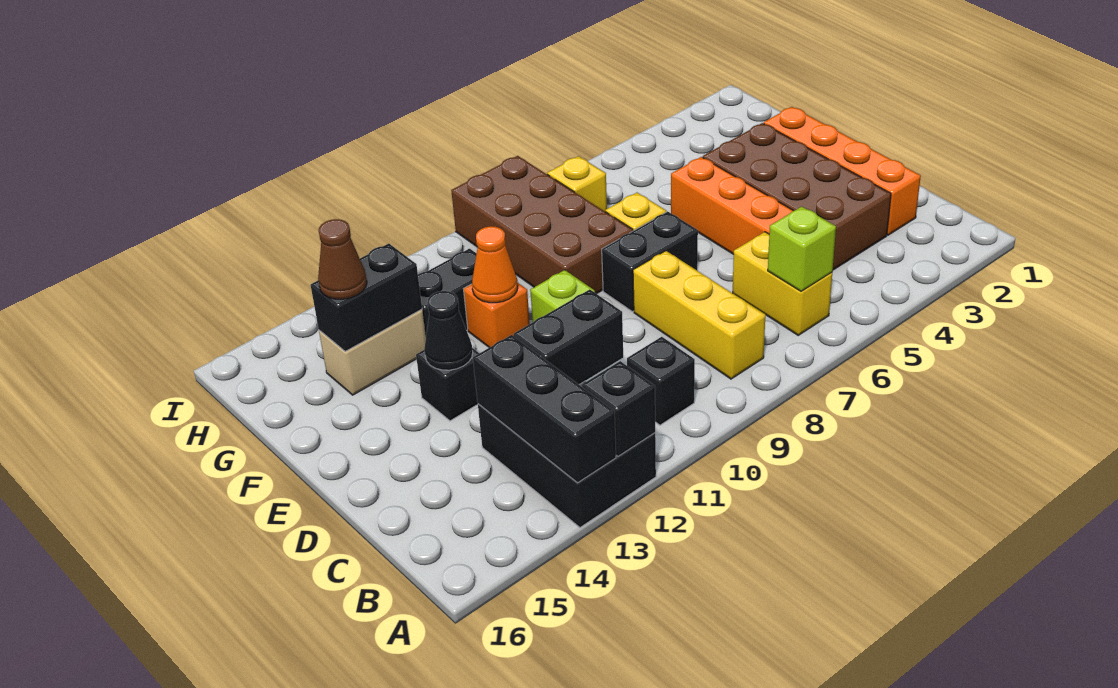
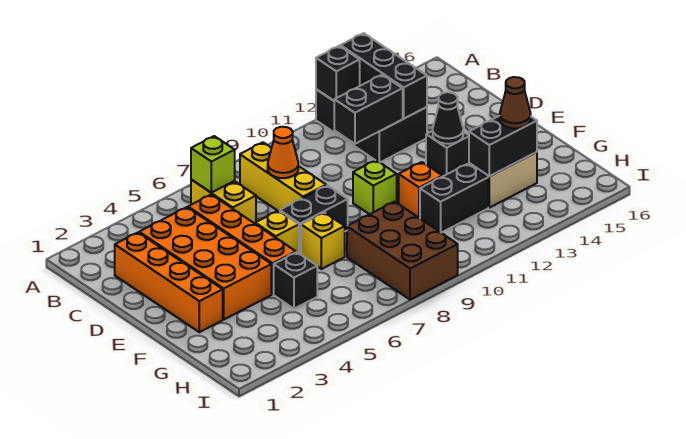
black 1x1 brick [627,337,695,425] -> black 1x1 brick moved to [274,252,317,309]
brown 2x4 brick [703,123,891,270] -> orange 2x4 brick [139,207,271,319]
brown 2x4 brick [451,156,633,294] -> brown 2x3 brick [347,202,458,300]
orange 1x1 cone [472,226,518,303] -> orange 1x1 cone moved to [268,127,298,178]
yellow 1x1 brick [547,156,607,211] -> yellow 1x1 brick moved to [255,211,299,253]

